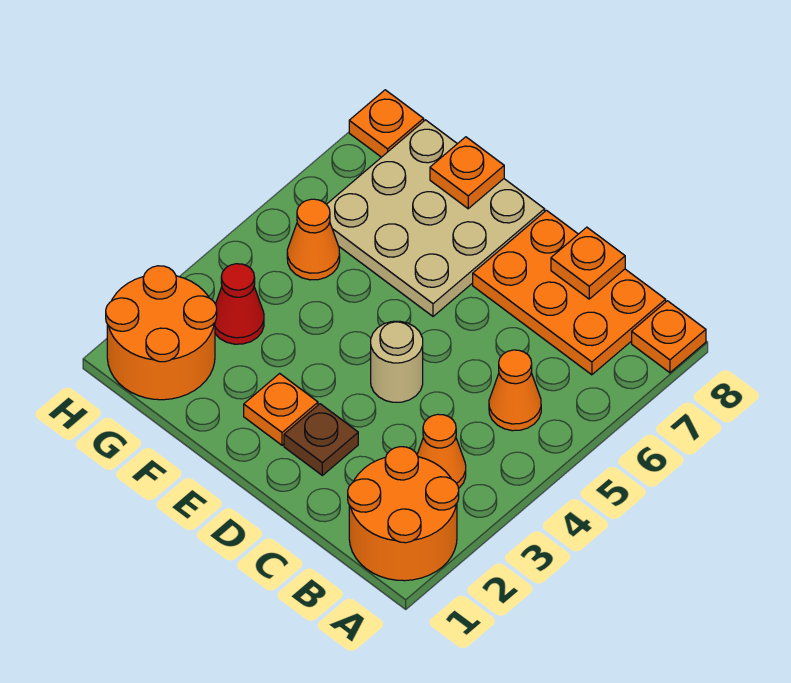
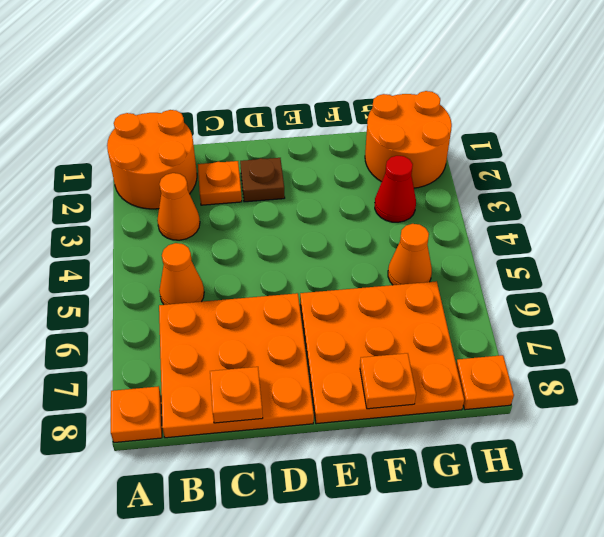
orange 2x3 plate [473,210,666,375] -> orange 3x3 plate [159,293,314,438]
tan 1x1 round brick [371,321,423,402] -> none
orange 1x1 plate [244,373,318,445] -> orange 1x1 plate moved to [198,161,242,205]
tan 3x3 plate [327,120,545,316] -> orange 3x3 plate [300,281,464,424]

